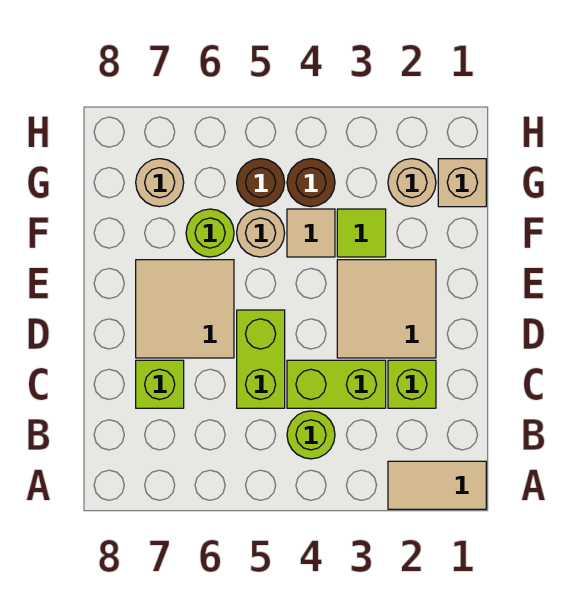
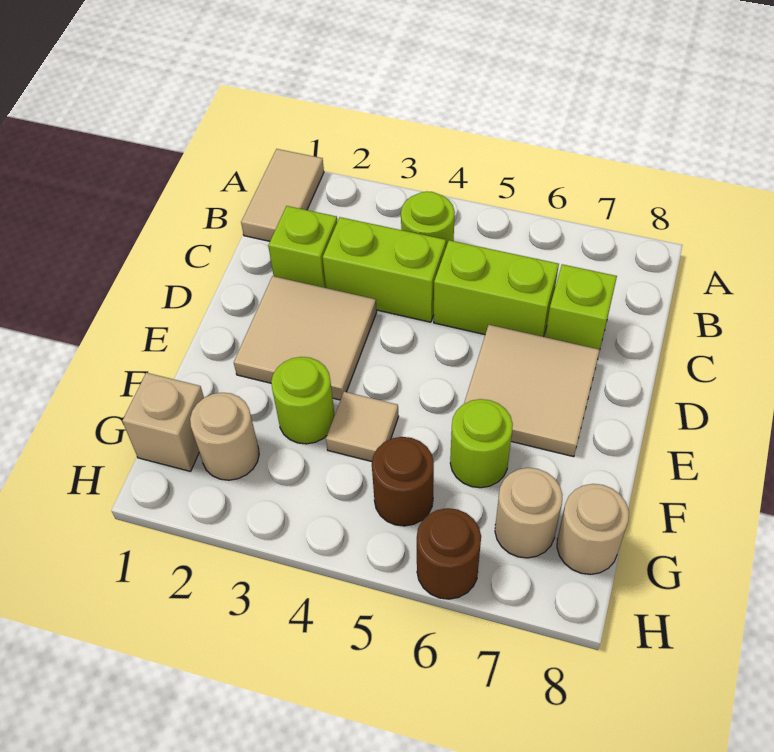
tan 1x2 tile [388,461,486,509] -> tan 1x2 tile turned to [241,149,324,241]
lime 1x2 brick [237,310,285,408] -> lime 1x2 brick turned to [434,240,559,337]
lime 1x1 tile [337,209,386,257] -> lime 1x1 round brick [271,357,335,444]
tan 1x1 round brick [237,209,285,257] -> tan 1x1 round brick moved to [557,484,629,574]
brown 1x1 round brick [287,159,335,207] -> brown 1x1 round brick moved to [417,508,481,599]

